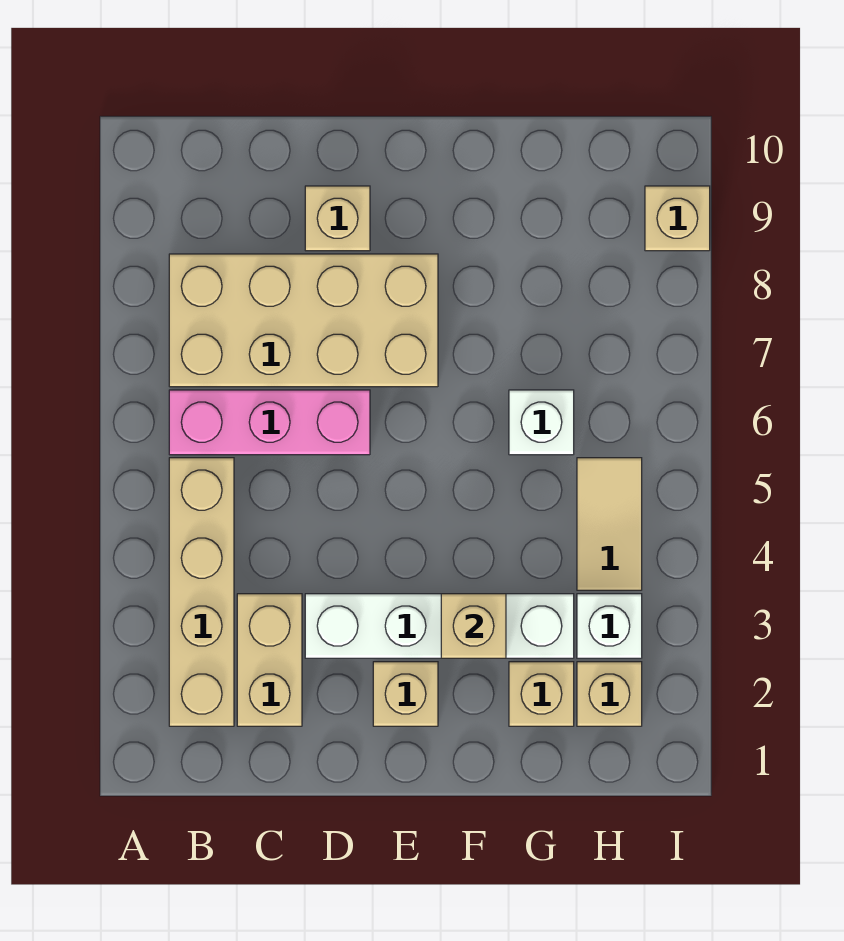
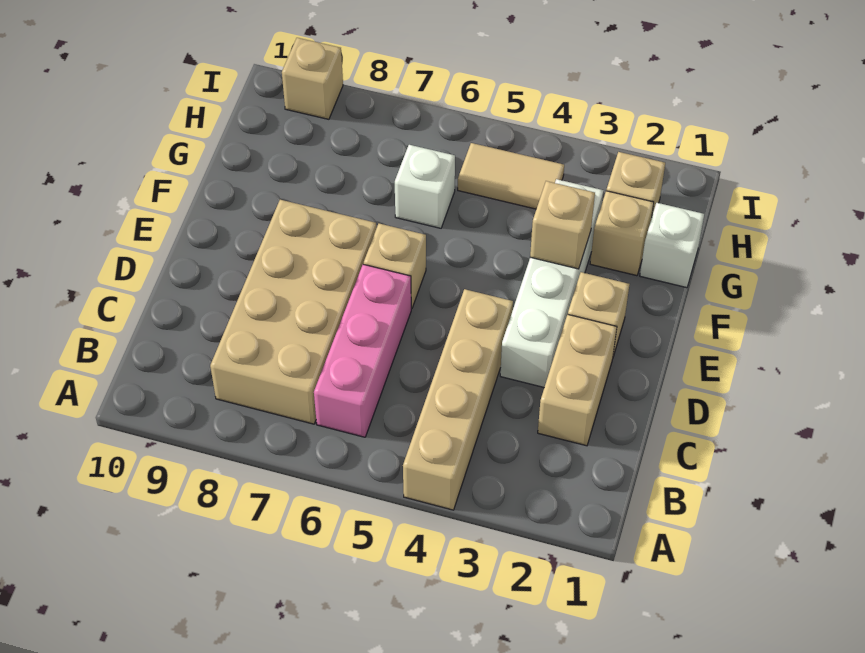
tan 1x4 brick [169,458,234,726] -> tan 1x4 brick turned to [403,289,513,510]
tan 1x2 brick [237,594,302,726] -> tan 1x2 brick turned to [538,314,617,446]
tan 1x1 brick [305,186,370,251] -> tan 1x1 brick moved to [364,224,426,309]
white 1x1 brick [577,594,642,658] -> white 1x1 brick moved to [640,203,704,288]

